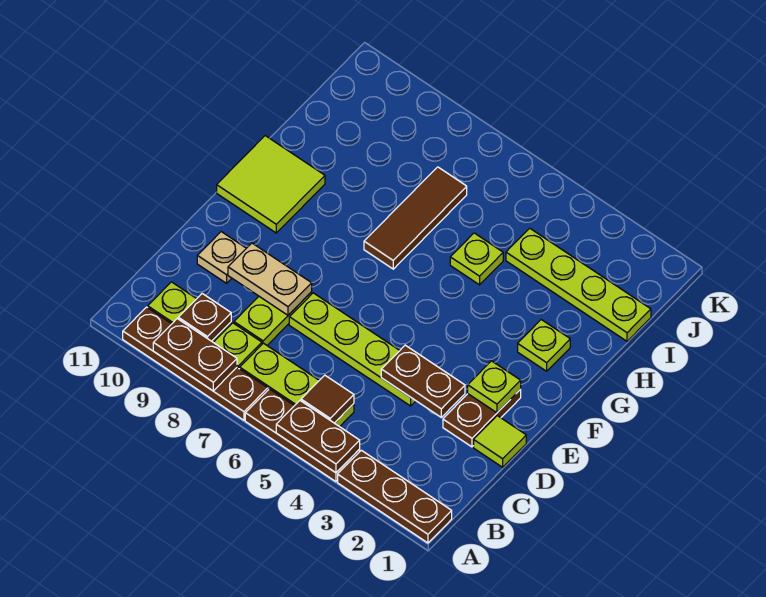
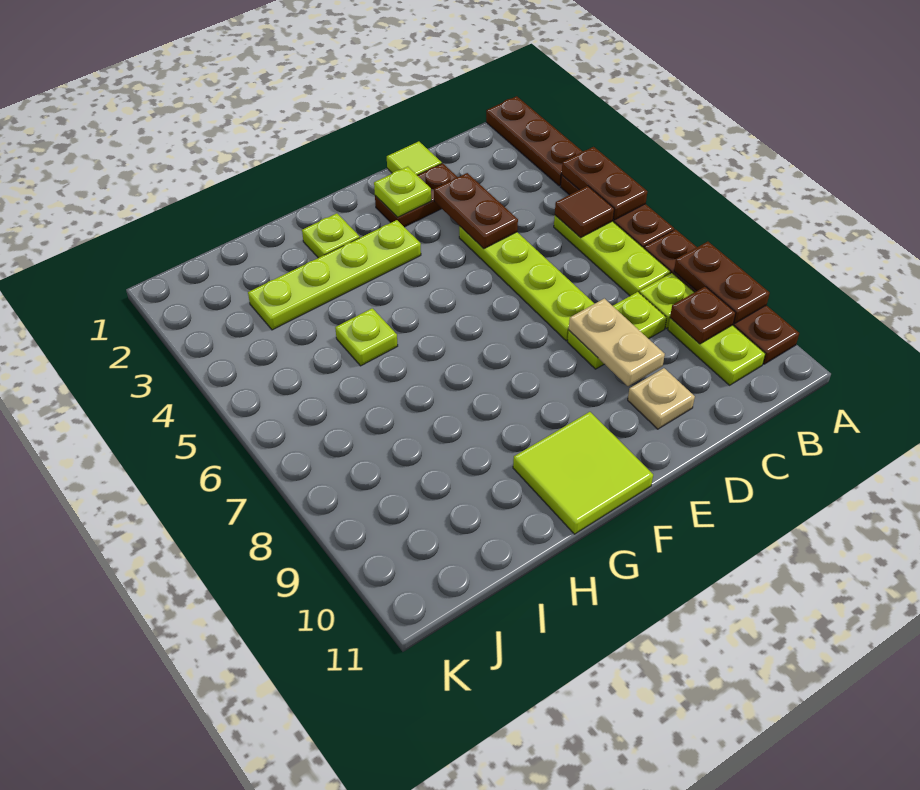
brown 1x3 tile [364,167,467,269] -> none
lime 1x4 plate [506,228,651,341] -> lime 1x4 plate turned to [248,220,421,330]

